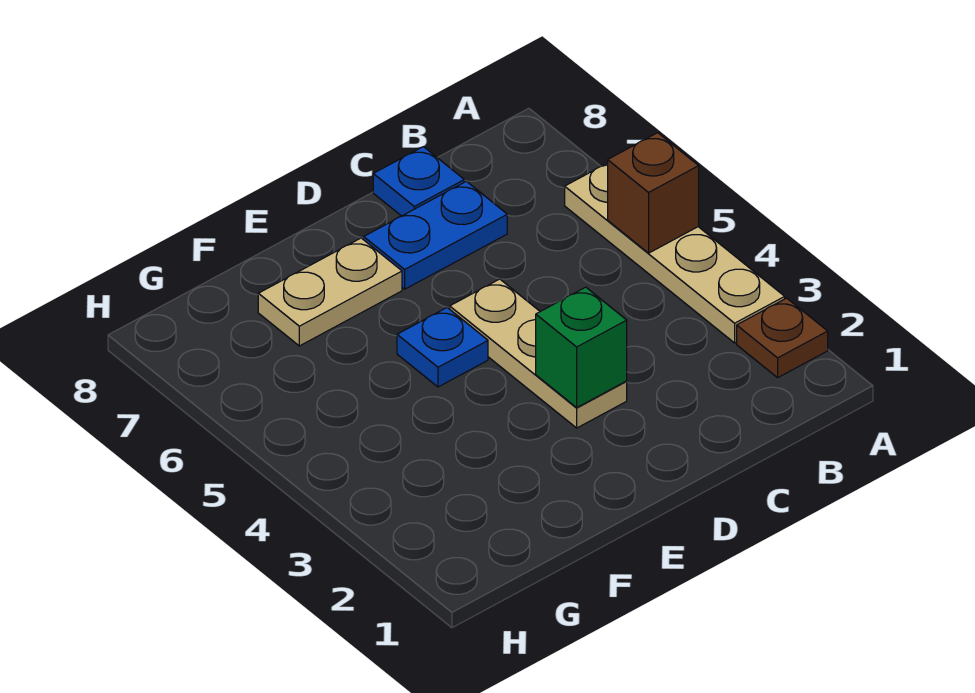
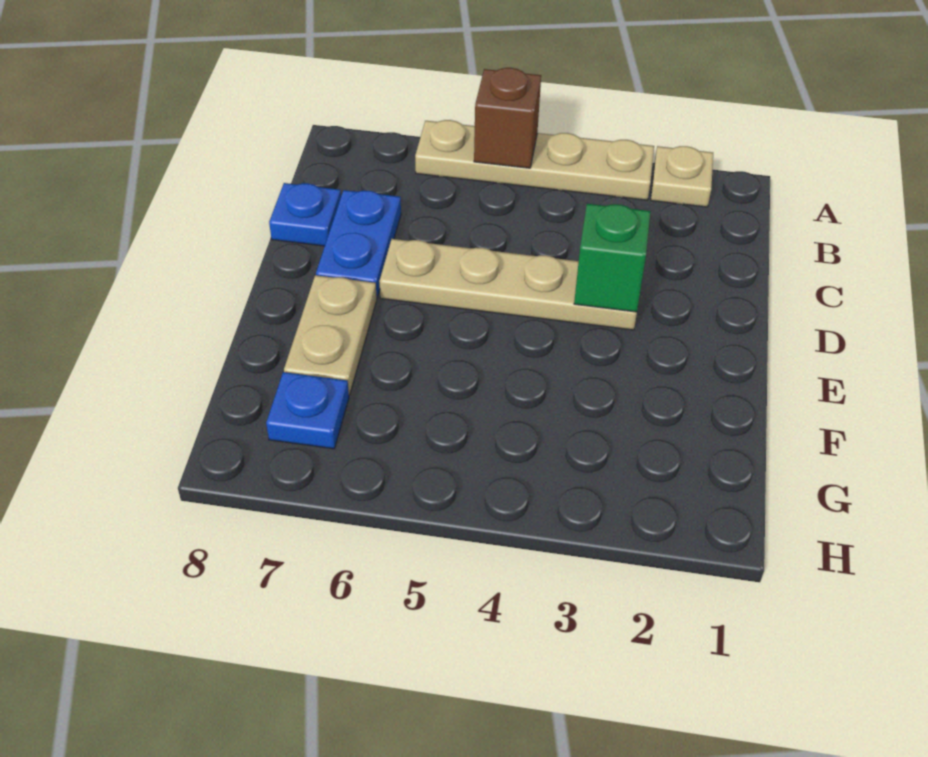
brown 1x1 plate [737,298,828,378] -> tan 1x1 plate [651,146,713,207]
tan 1x3 plate [450,279,627,428] -> tan 1x4 plate [379,239,637,330]
blue 1x1 plate [397,308,488,387] -> blue 1x1 plate moved to [266,372,349,449]

